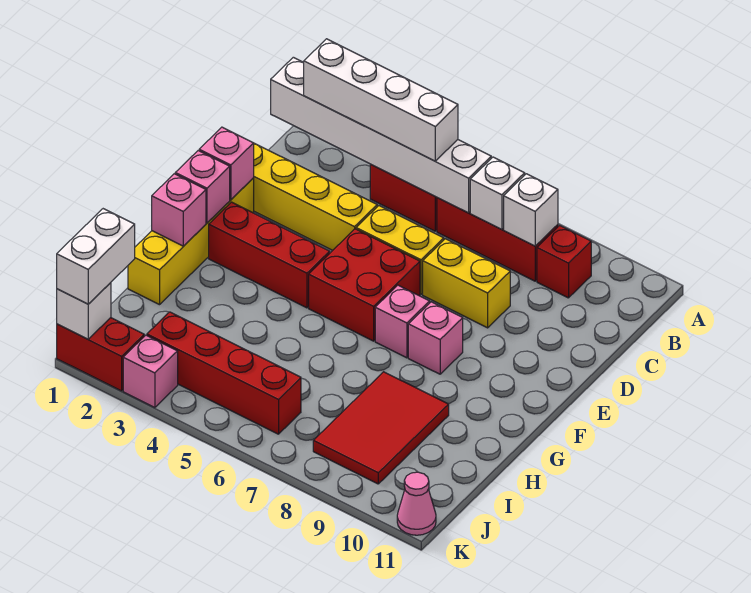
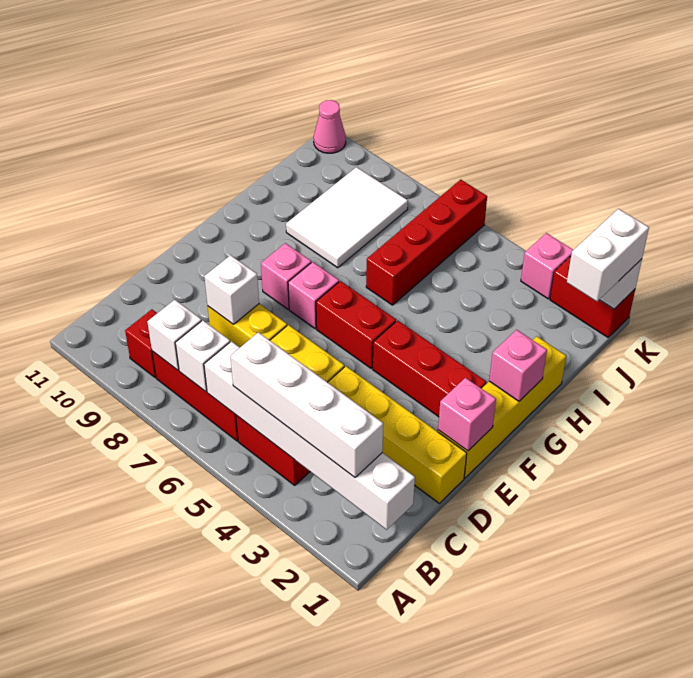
none -> white 1x1 brick [204,255,259,325]
red 2x2 brick [309,229,420,341] -> red 1x2 brick [316,281,396,368]
pink 1x1 brick [175,151,230,223] -> none
red 2x3 tile [313,372,449,484] -> white 2x3 tile [286,167,408,268]
red 1x4 brick [147,312,301,434] -> red 1x4 brick turned to [366,180,487,305]

